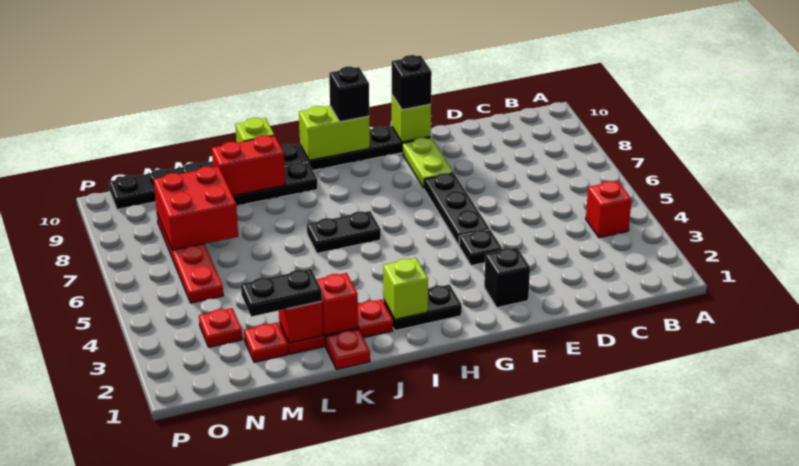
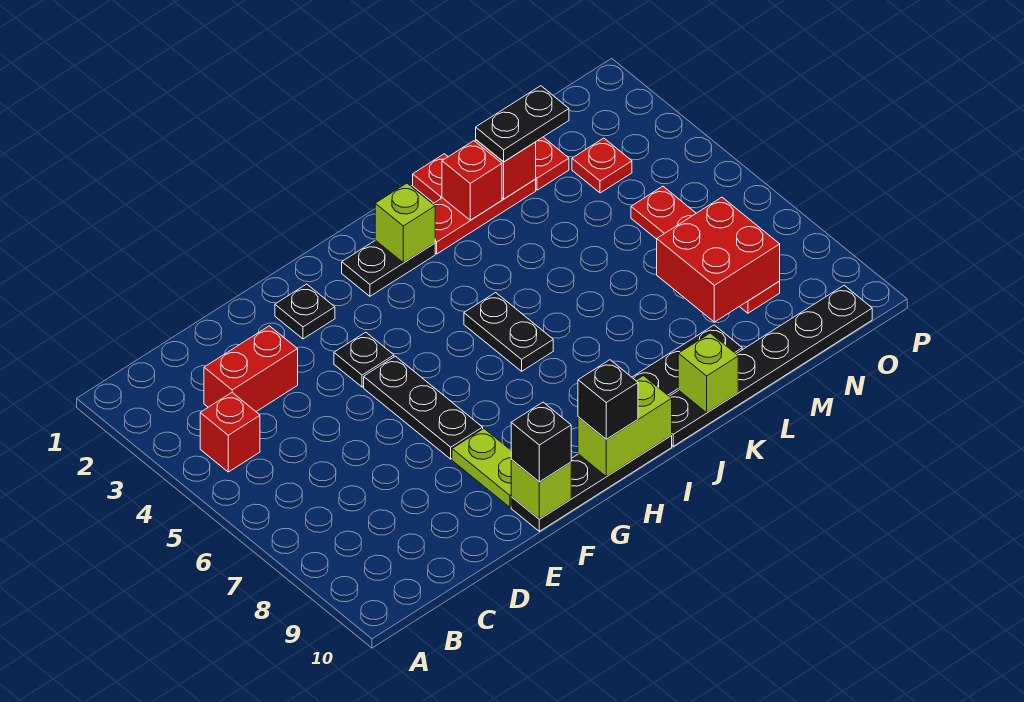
black 1x1 brick [484,248,530,308] -> black 1x1 plate [275,284,335,339]
black 1x2 plate [307,211,381,253] -> black 1x2 plate turned to [464,293,553,371]
red 1x2 brick [212,136,285,196] -> red 1x2 brick moved to [204,326,298,412]

